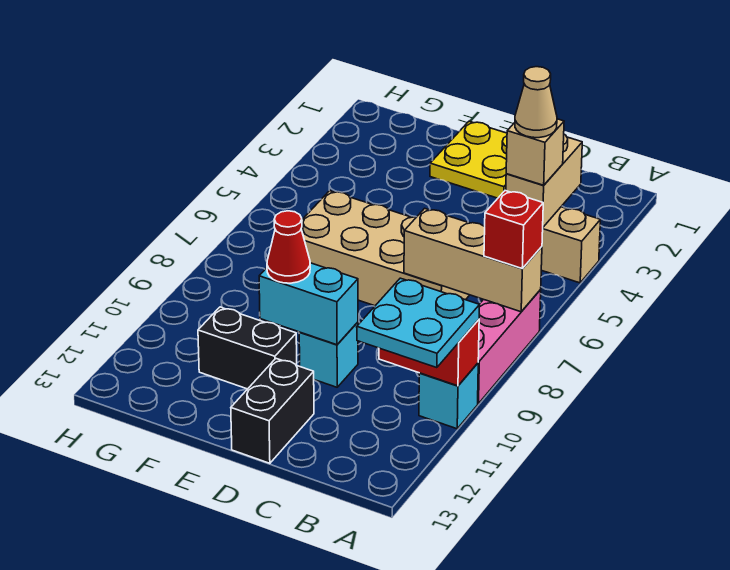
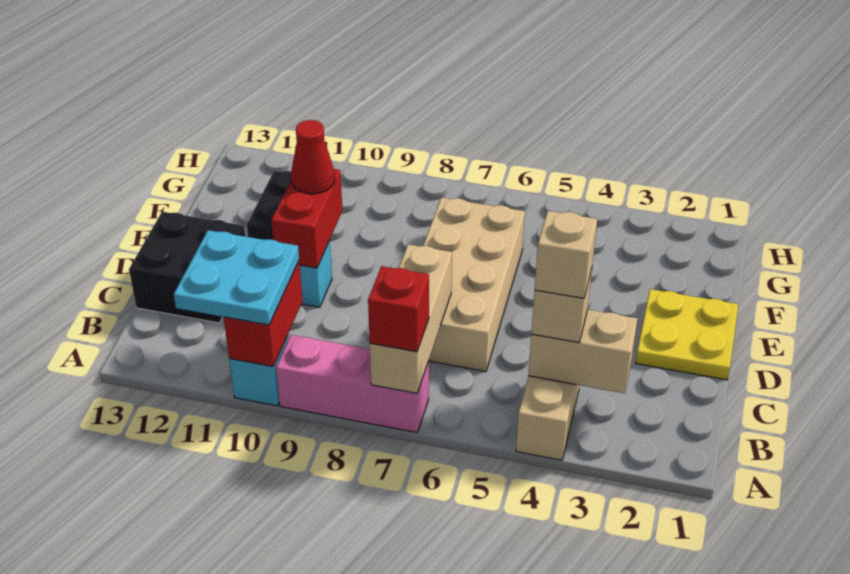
tan 1x1 cone [515,67,557,138] -> tan 1x1 brick [535,211,597,298]
cyan 1x2 brick [259,263,358,345] -> red 1x2 brick [271,169,342,268]
black 1x2 brick [231,359,314,463] -> black 2x2 brick [129,212,245,323]

